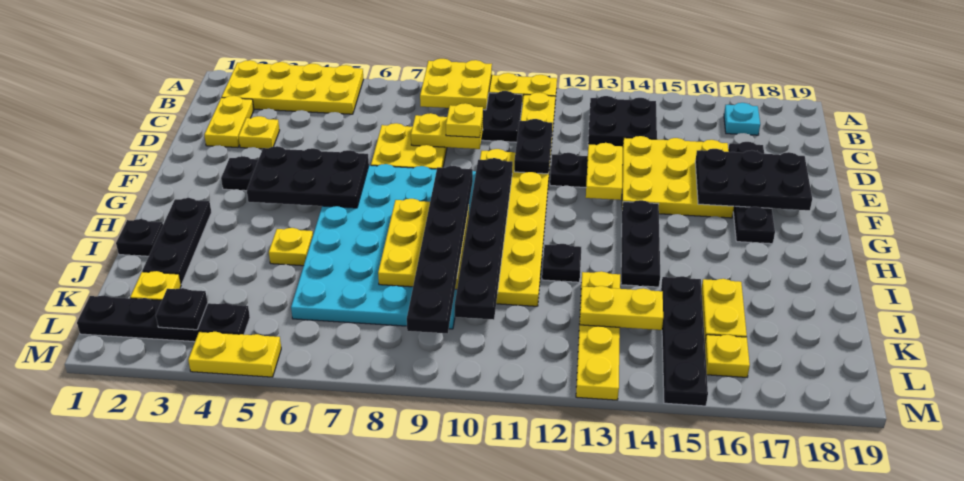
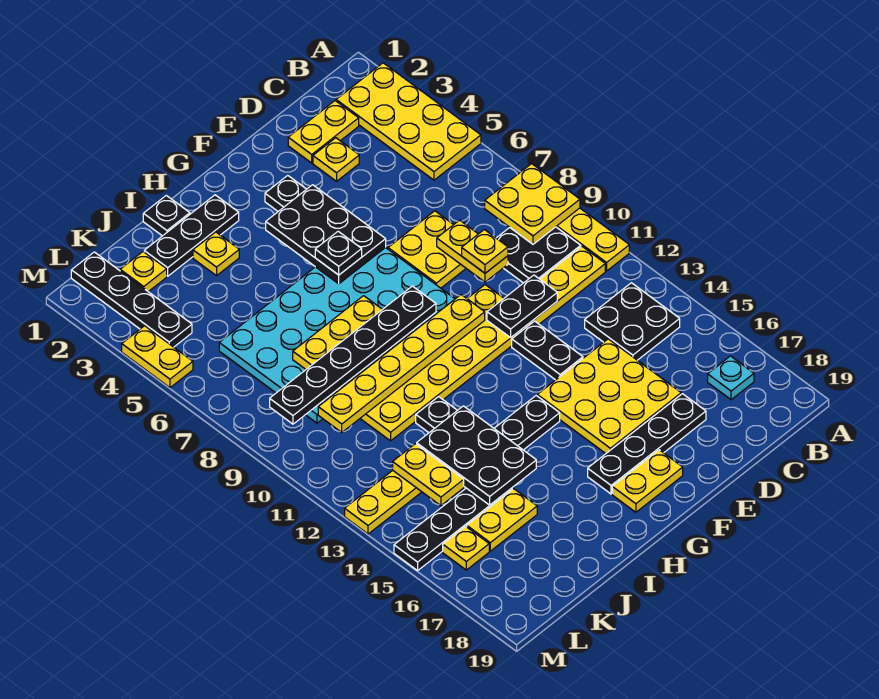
yellow 1x2 plate [586,143,623,200] -> yellow 1x2 plate moved to [612,450,683,512]
black 2x3 plate [695,149,812,210] -> black 2x3 plate moved to [417,406,536,505]
black 1x6 plate [455,158,513,320] -> yellow 1x6 plate [318,295,485,432]
yellow 1x1 plate [269,228,313,266] -> yellow 1x1 plate moved to [193,232,239,276]
black 1x1 plate [156,288,208,330] -> black 1x1 plate moved to [315,231,362,275]

